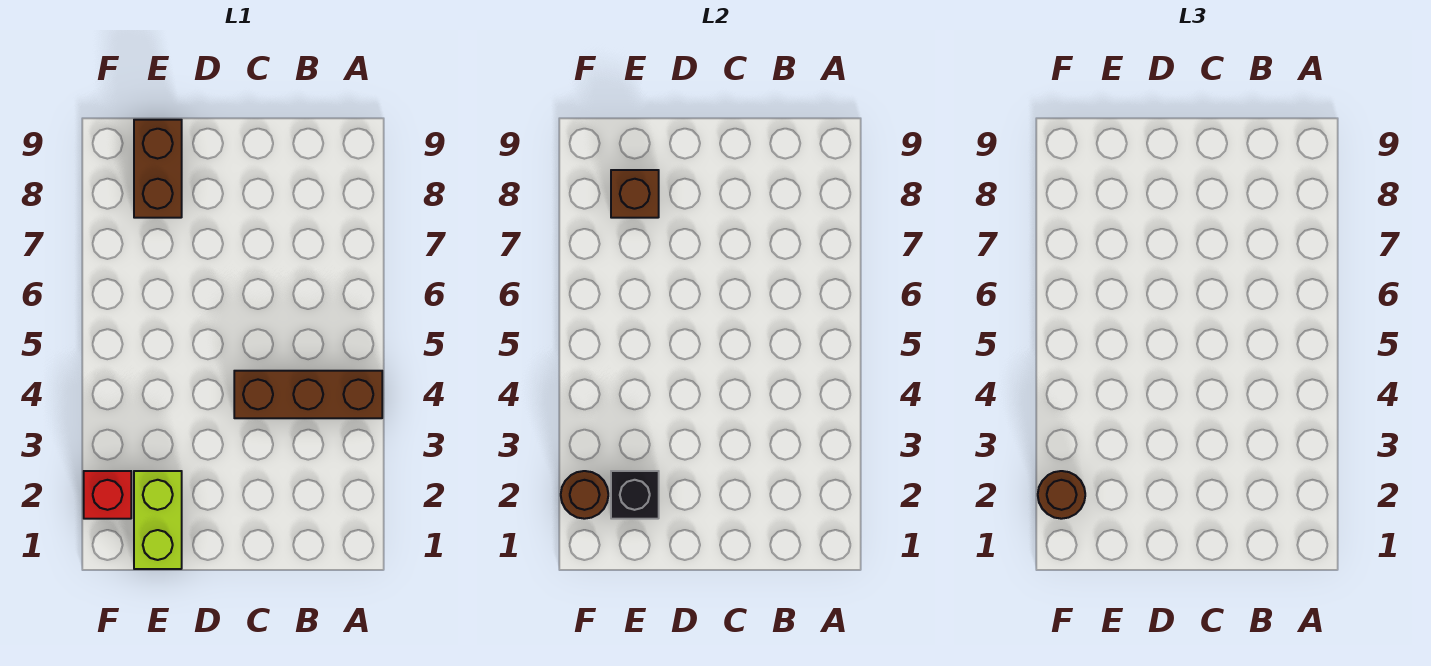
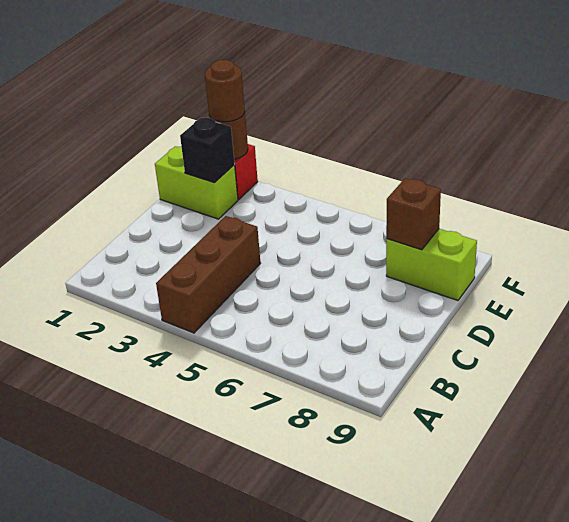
brown 1x2 brick [134,120,182,218] -> lime 1x2 brick [386,229,477,301]

